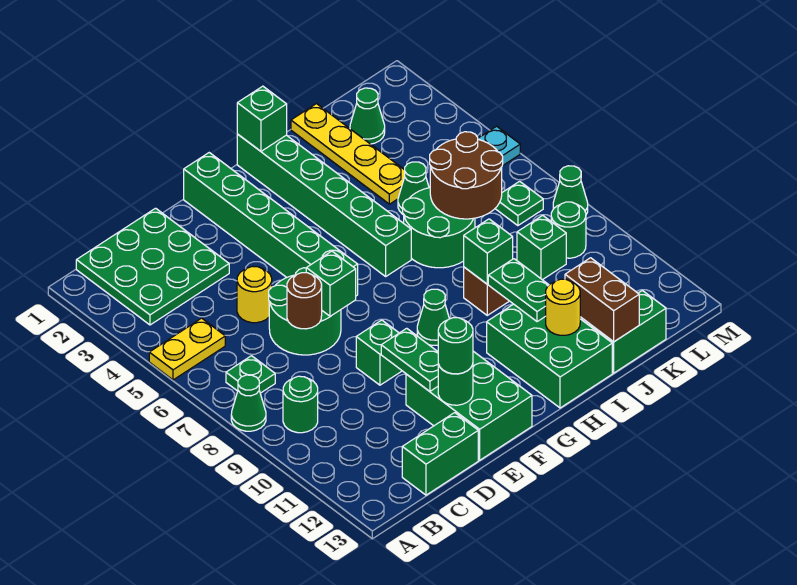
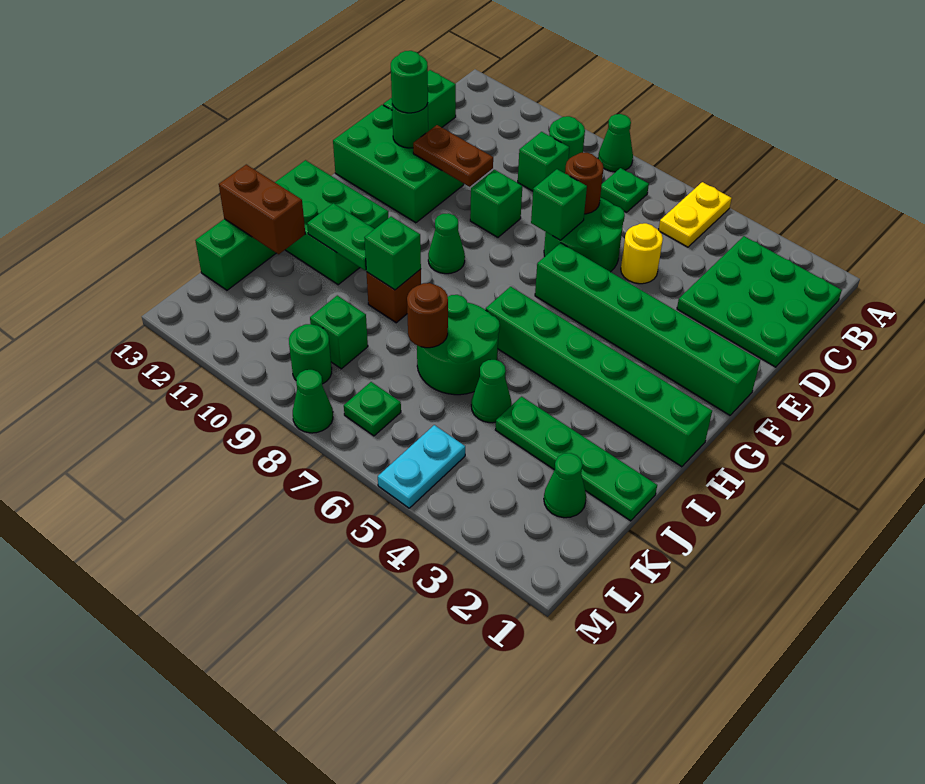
green 1x2 plate [381,328,438,391] -> brown 1x2 plate [413,125,493,187]
green 1x1 brick [237,86,287,151] -> green 1x1 brick moved to [518,132,569,191]
yellow 1x1 round brick [546,279,580,335] -> none
yellow 1x4 plate [291,104,405,204] -> green 1x4 plate [495,397,657,521]
brown 2x2 round brick [430,132,503,219] -> brown 1x1 round brick [407,283,448,348]

